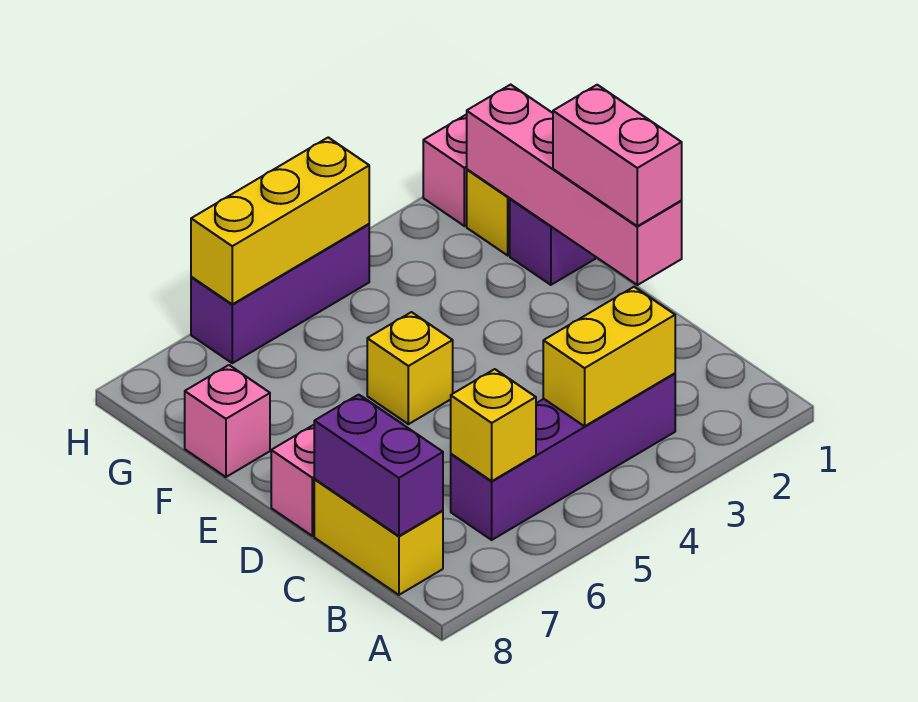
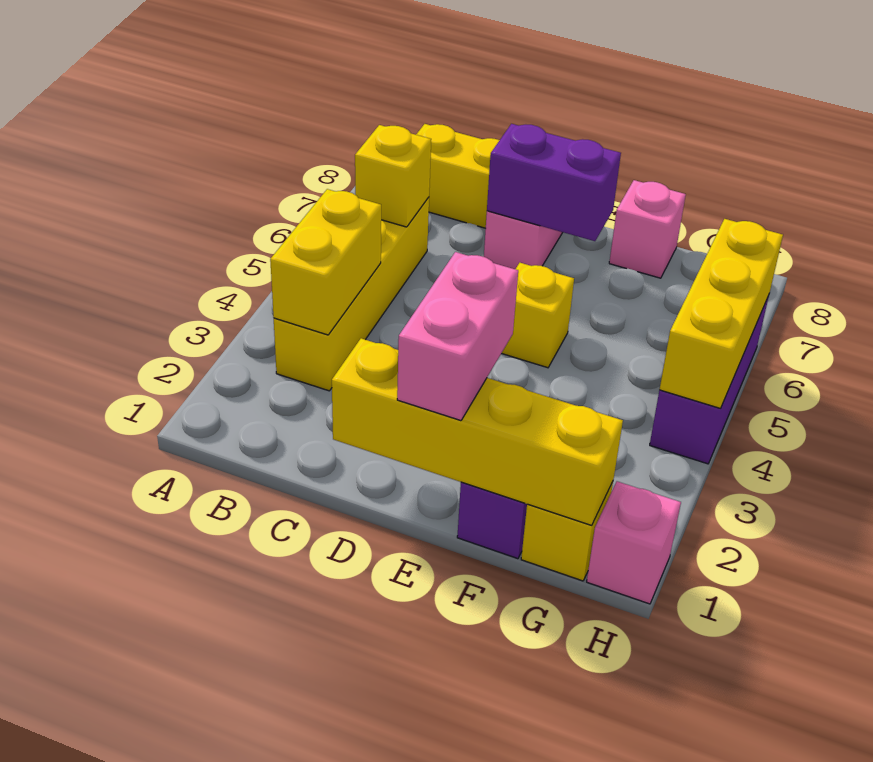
purple 1x4 brick [451,373,675,540] -> yellow 1x4 brick [274,197,429,391]
purple 1x2 brick [314,395,443,536] -> purple 1x2 brick moved to [487,124,621,241]
pink 1x4 brick [467,85,682,285] -> yellow 1x4 brick [332,338,623,525]
pink 1x2 brick [553,85,682,226] -> pink 1x2 brick turned to [397,252,518,421]

